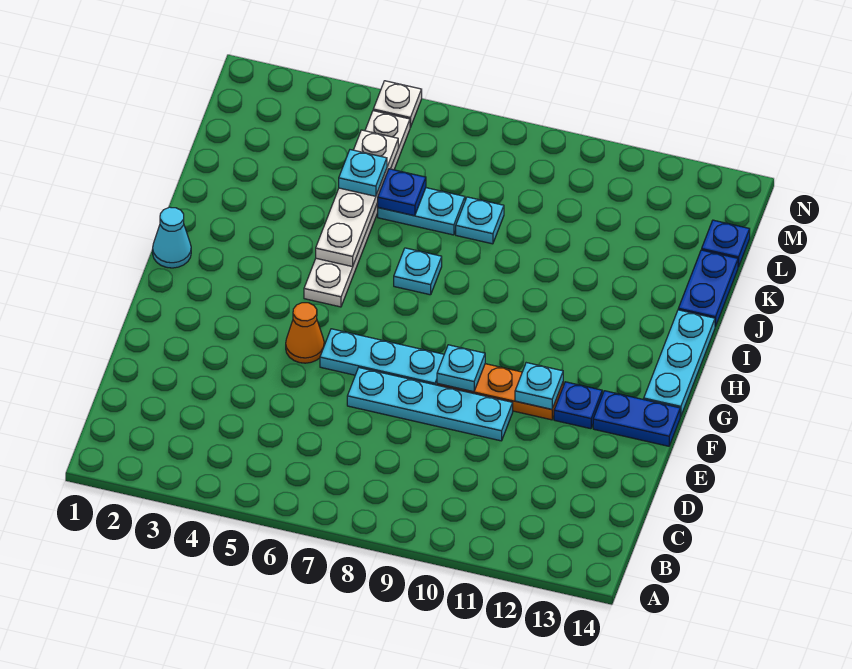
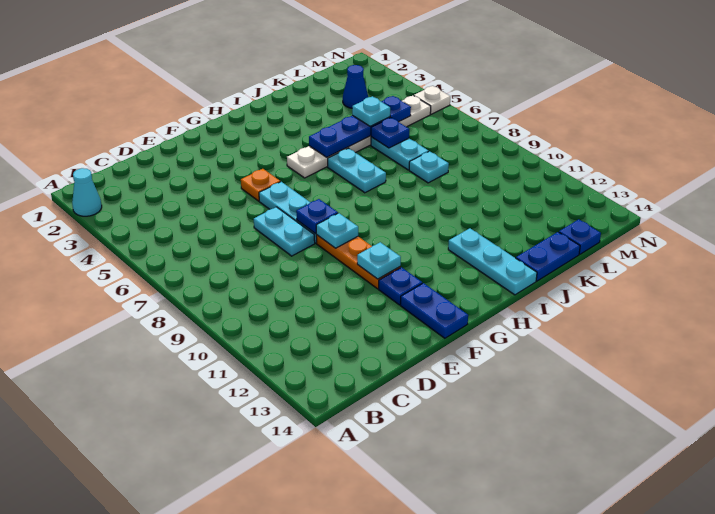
cyan 1x4 plate [347,368,513,441] -> cyan 1x2 plate [254,207,315,256]
orange 1x1 cone [286,303,324,363] -> orange 1x1 plate [241,169,280,201]
none -> blue 1x1 plate [296,199,338,234]
cyan 1x3 plate [644,310,715,417] -> cyan 1x3 plate turned to [448,228,537,295]
cyan 1x1 cone [153,207,191,268] -> cyan 1x1 cone moved to [72,168,102,216]
white 1x4 plate [316,130,398,267] -> blue 1x4 plate [309,96,411,157]
cyan 1x1 plate [394,248,442,295] -> cyan 1x2 plate [328,148,386,193]
none -> blue 1x1 cone [343,65,368,108]

